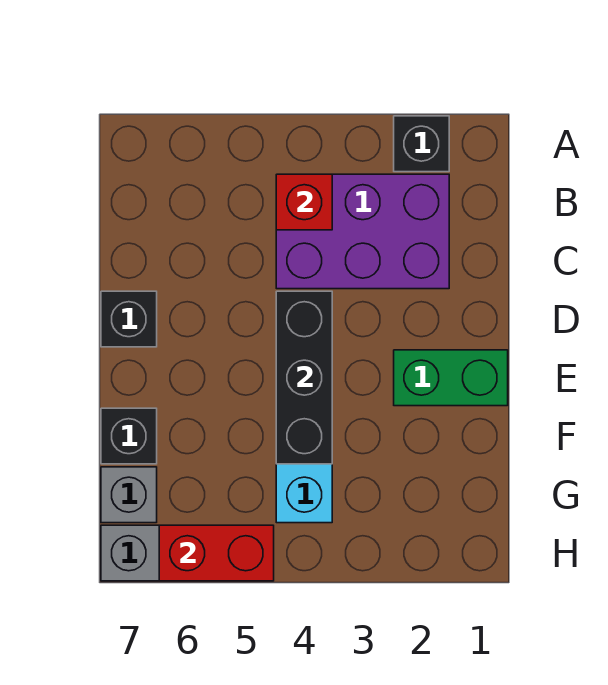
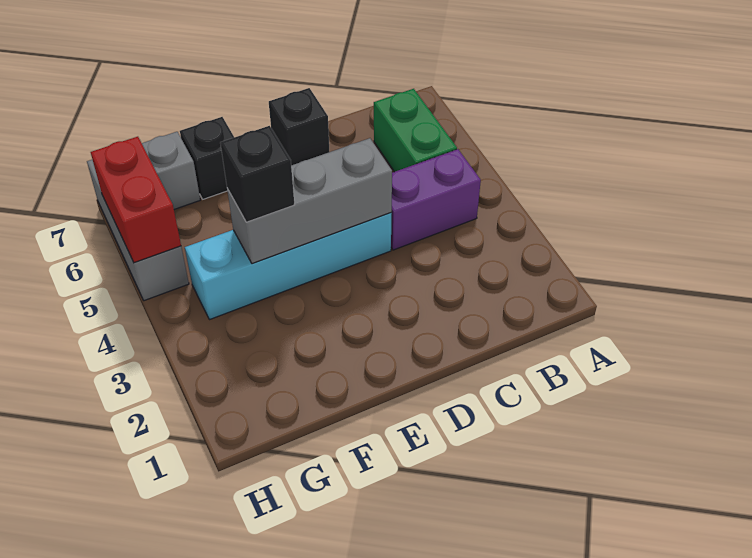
black 1x1 brick [394,116,449,172] -> black 1x1 brick moved to [220,126,294,222]
purple 2x3 brick [276,174,449,289] -> purple 1x2 brick [391,149,481,250]
red 1x1 brick [276,174,332,230] -> none
black 1x3 brick [276,291,332,464] -> grey 1x3 brick [227,138,392,264]
green 1x2 brick [394,350,508,406] -> green 1x2 brick moved to [374,89,457,172]

